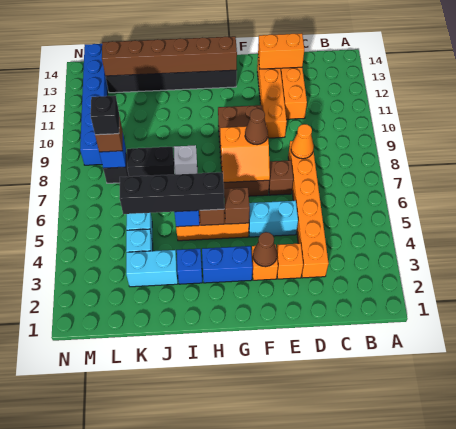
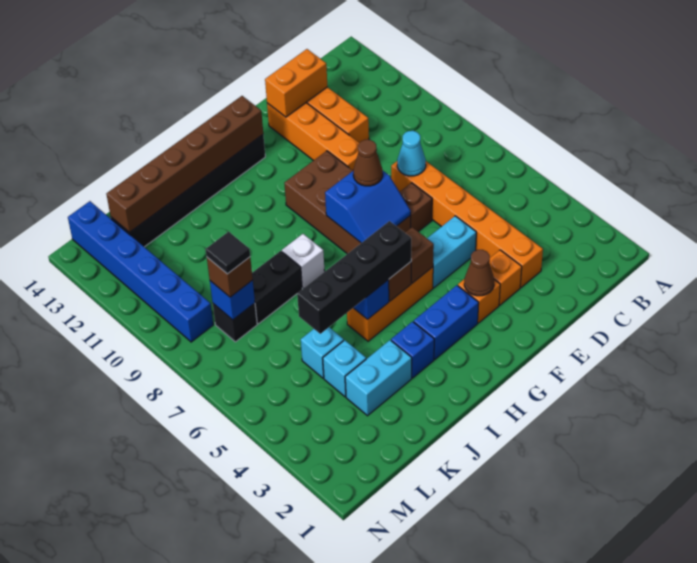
orange 1x1 cone [291,124,314,159] -> cyan 1x1 cone [397,131,426,176]
orange 2x2 slope [220,125,270,182] -> blue 2x2 slope [325,171,411,243]
black 1x1 brick [91,96,119,135] -> black 1x1 tile [206,232,250,274]

